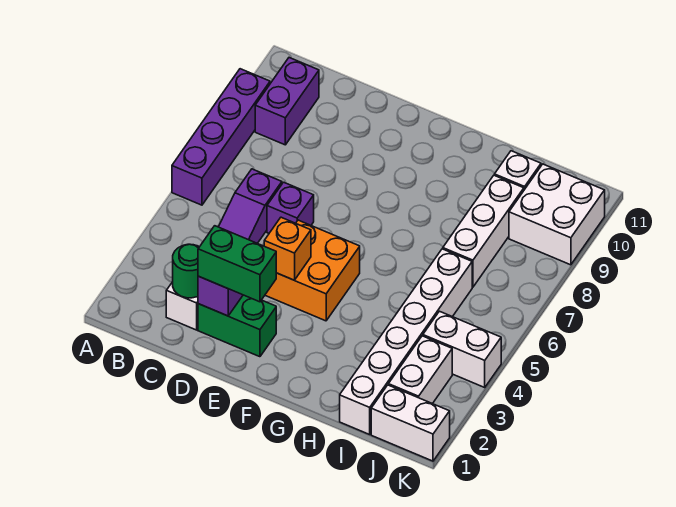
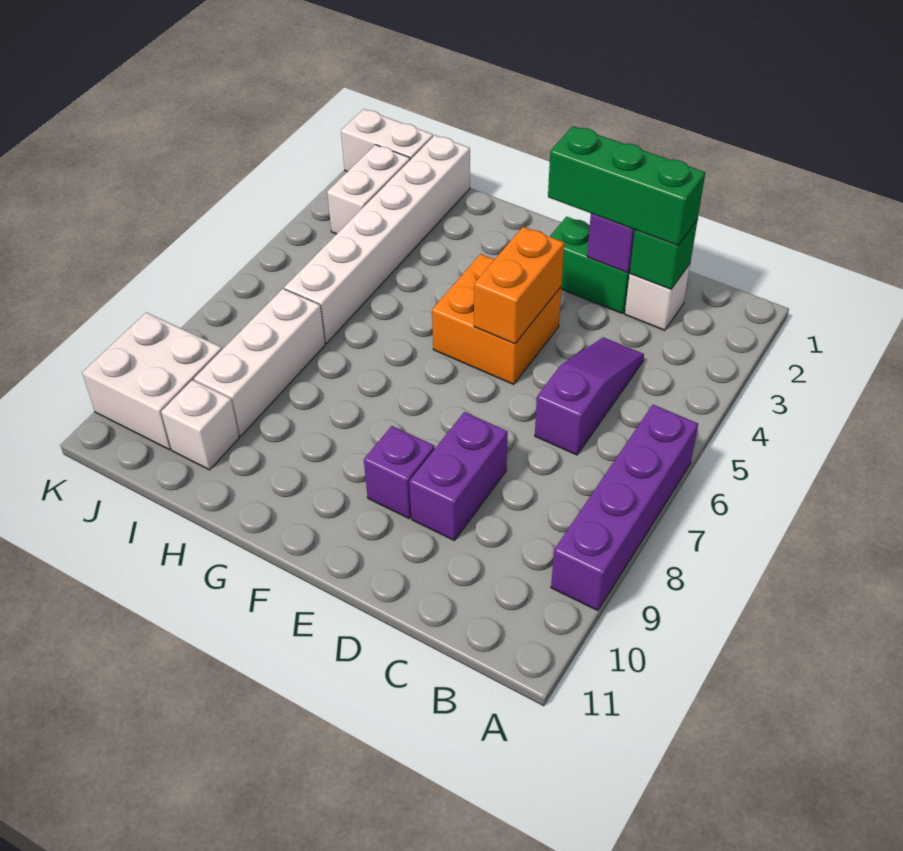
purple 1x2 brick [255,58,319,145] -> purple 1x2 brick moved to [409,412,508,541]
green 1x1 round brick [173,244,199,298] -> green 1x1 brick [630,220,698,289]
green 1x2 brick [198,226,276,302] -> green 1x3 brick [548,126,705,246]
purple 1x1 brick [267,182,314,233] -> purple 1x1 brick moved to [364,426,435,518]
orange 1x1 brick [264,217,311,280] -> orange 1x2 brick [474,227,564,344]
white 1x2 brick [423,311,501,387] -> none

